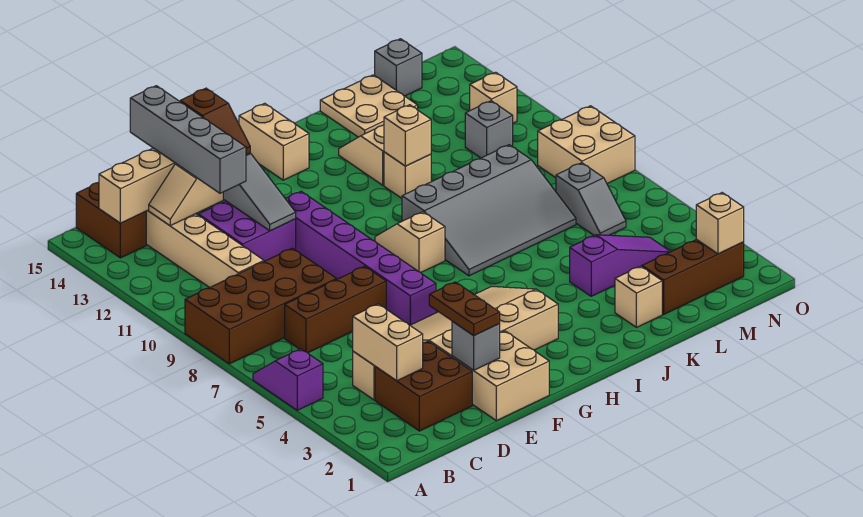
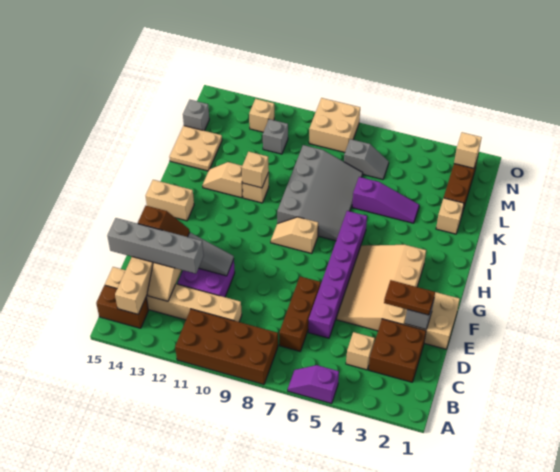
brown 2x4 brick [185,248,336,364] -> brown 2x4 brick turned to [175,309,278,384]
tan 1x2 brick [353,304,423,381] -> none
purple 1x6 brick [286,191,436,325] -> purple 1x6 brick turned to [308,211,367,338]
purple 1x3 slope [570,235,671,296] -> purple 1x3 slope turned to [352,177,419,223]

